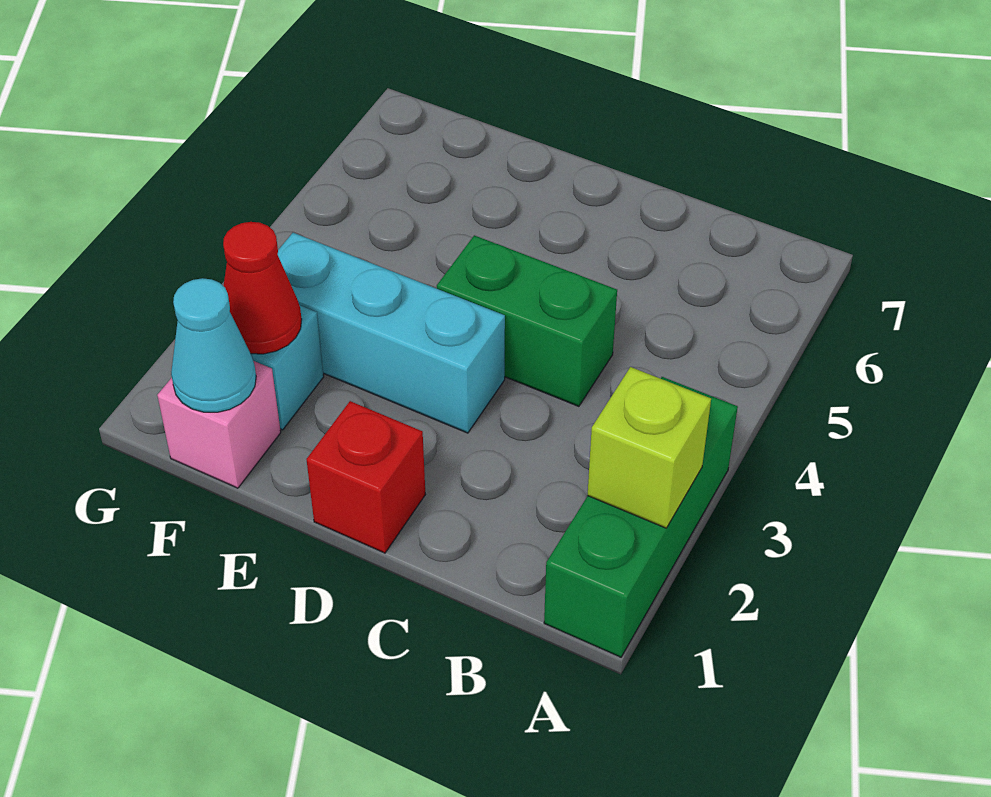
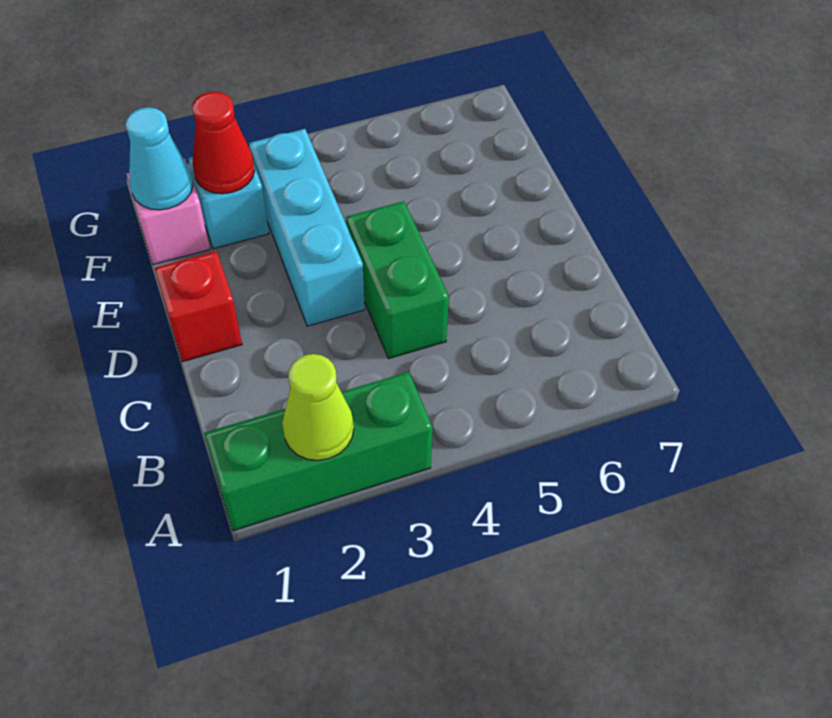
lime 1x1 brick [588,367,711,528] -> lime 1x1 cone [282,354,354,460]

